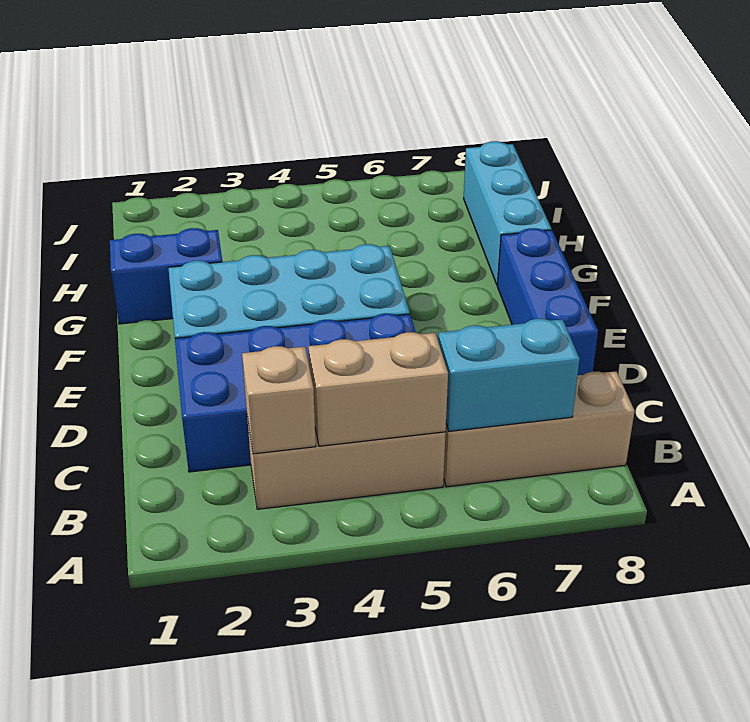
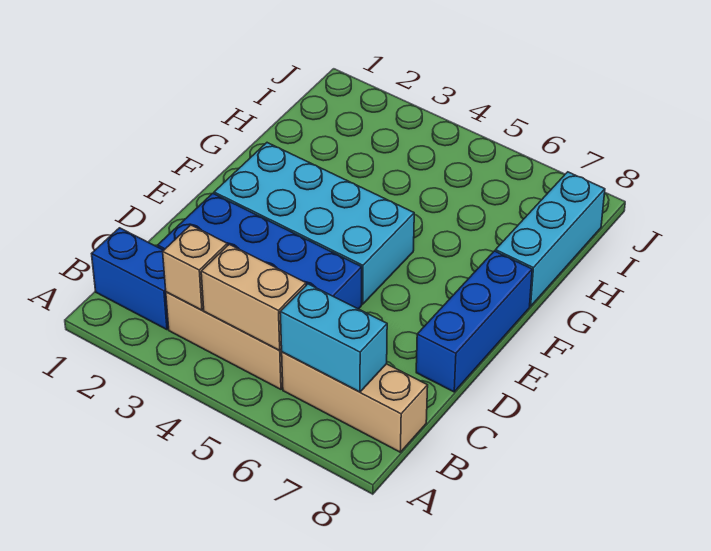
blue 1x2 brick [110,228,222,324] -> blue 1x2 brick moved to [92,228,169,330]

